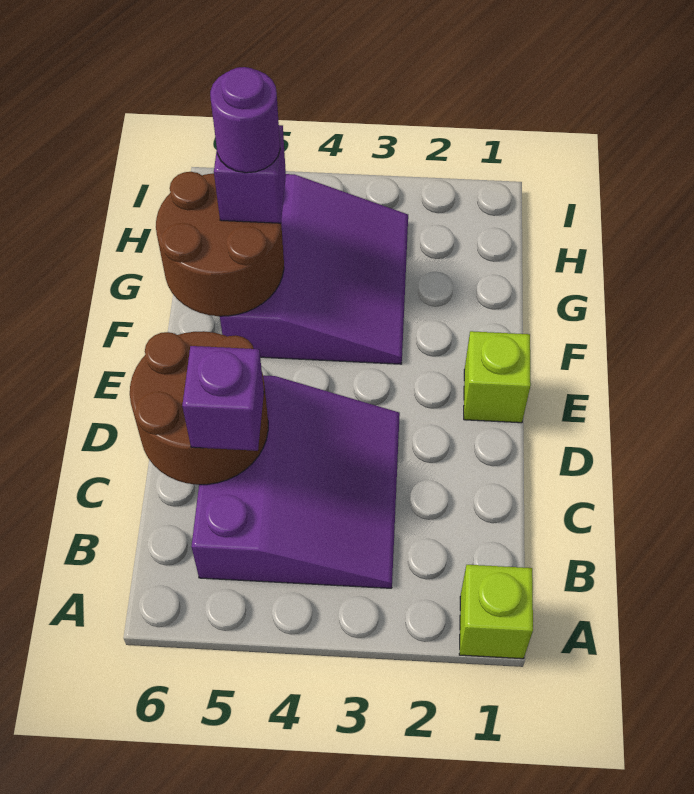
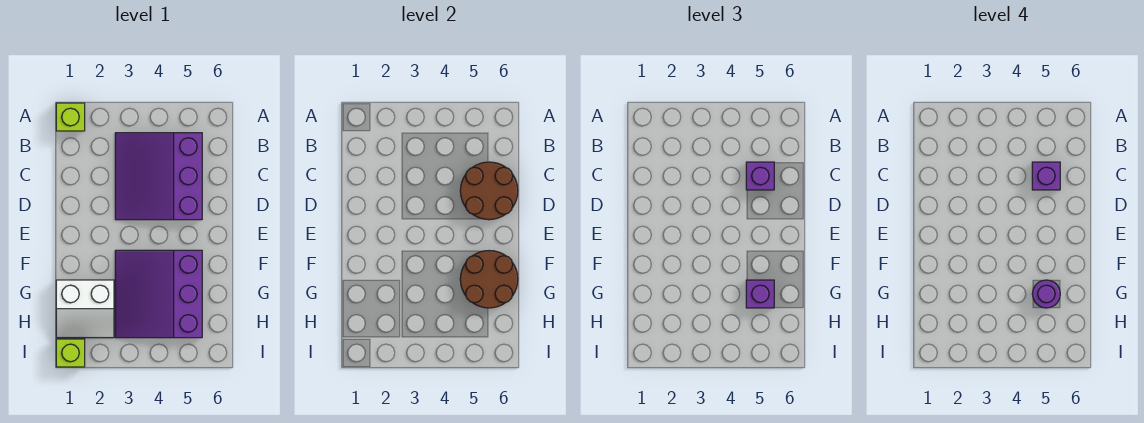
none -> purple 1x1 brick [1032,162,1060,190]
lime 1x1 brick [464,331,531,423] -> lime 1x1 brick moved to [56,339,85,367]
none -> white 2x2 slope [56,280,114,338]

